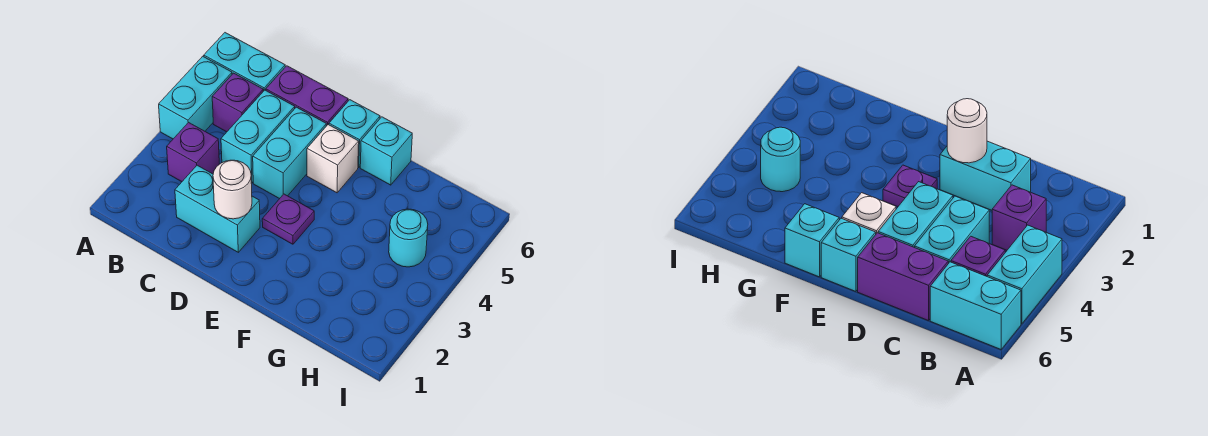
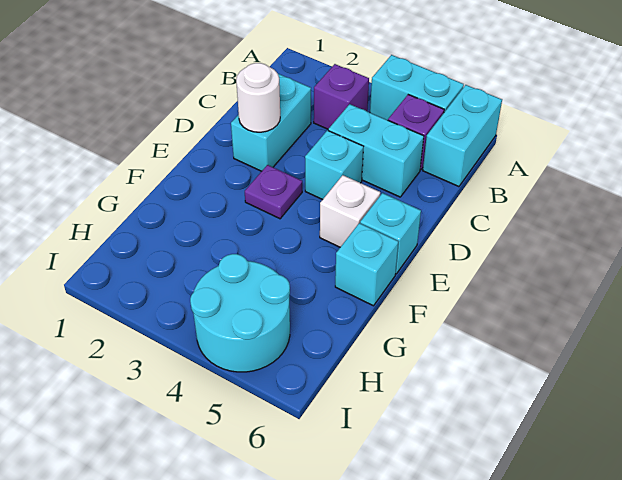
purple 1x2 brick [266,66,348,126] -> none
cyan 1x2 brick [253,107,326,199] -> cyan 1x1 brick [305,130,363,200]
cyan 1x1 round brick [389,209,428,267] -> cyan 2x2 round brick [190,254,290,372]

